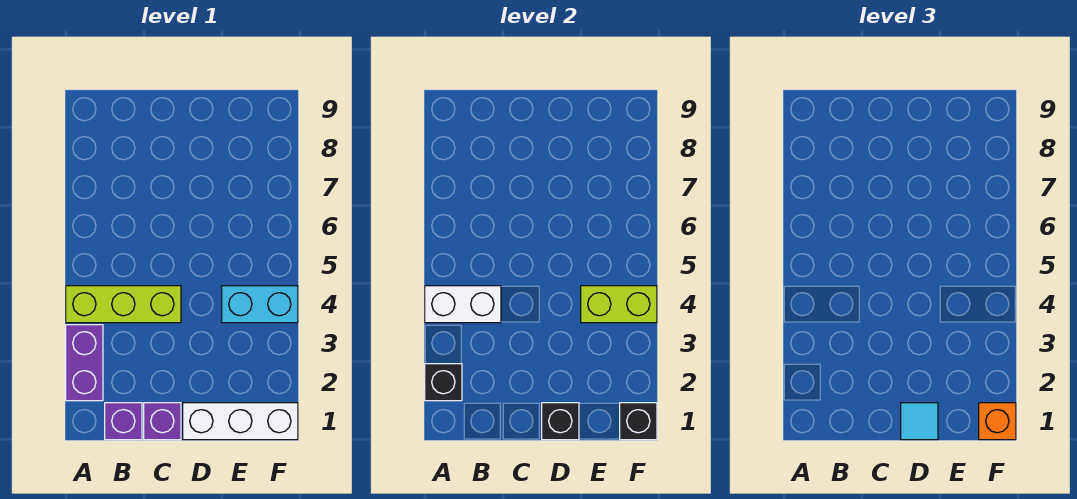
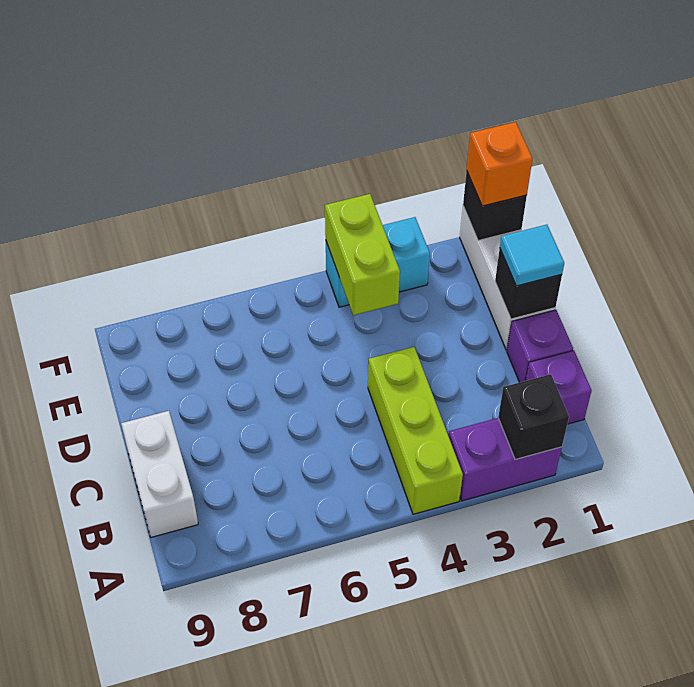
white 1x2 brick [425,286,501,323] -> white 1x2 brick moved to [121,411,198,537]
cyan 1x2 brick [222,286,298,323] -> cyan 1x2 brick turned to [326,217,430,307]

